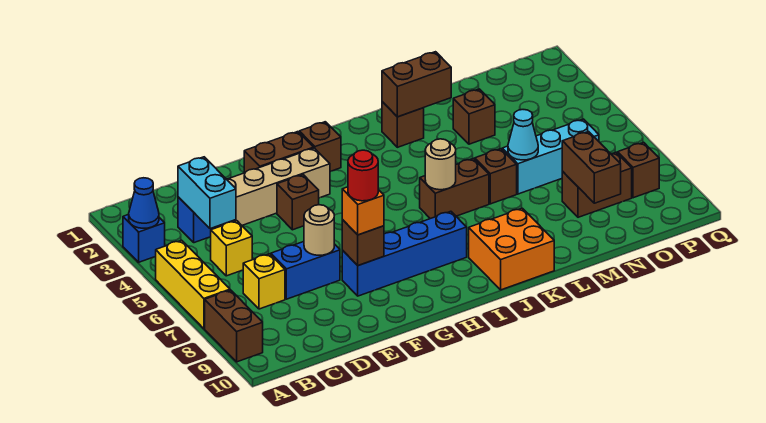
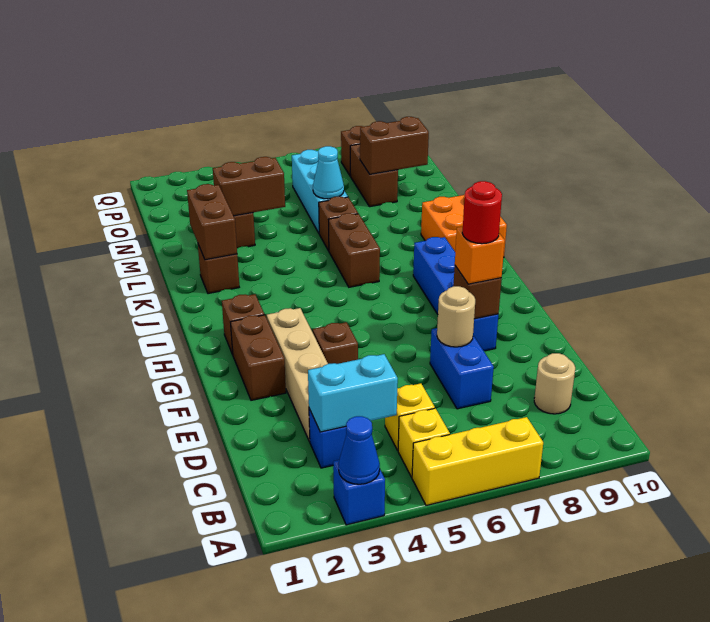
brown 1x2 brick [205,290,263,362] -> brown 1x2 brick moved to [213,157,285,216]
yellow 1x1 brick [243,254,285,309] -> yellow 1x1 brick moved to [398,408,450,477]
tan 1x1 round brick [425,139,456,190] -> tan 1x1 round brick moved to [534,353,575,414]

